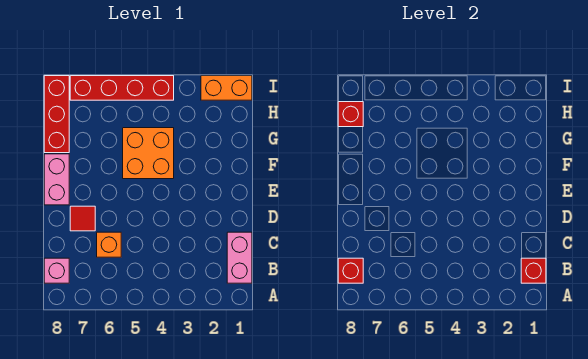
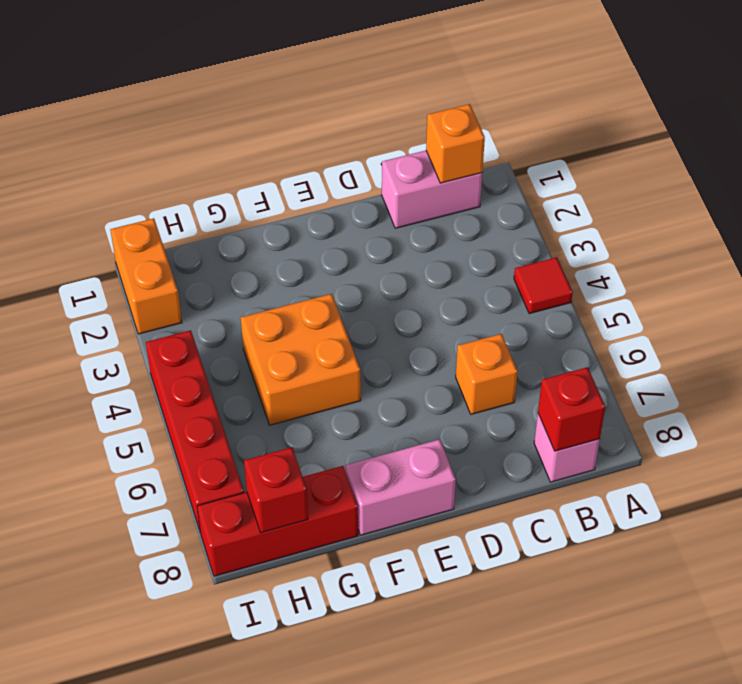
red 1x1 brick [521,258,546,283] -> orange 1x1 brick [426,104,485,183]
red 1x1 tile [70,206,95,231] -> red 1x1 tile moved to [514,257,573,314]

